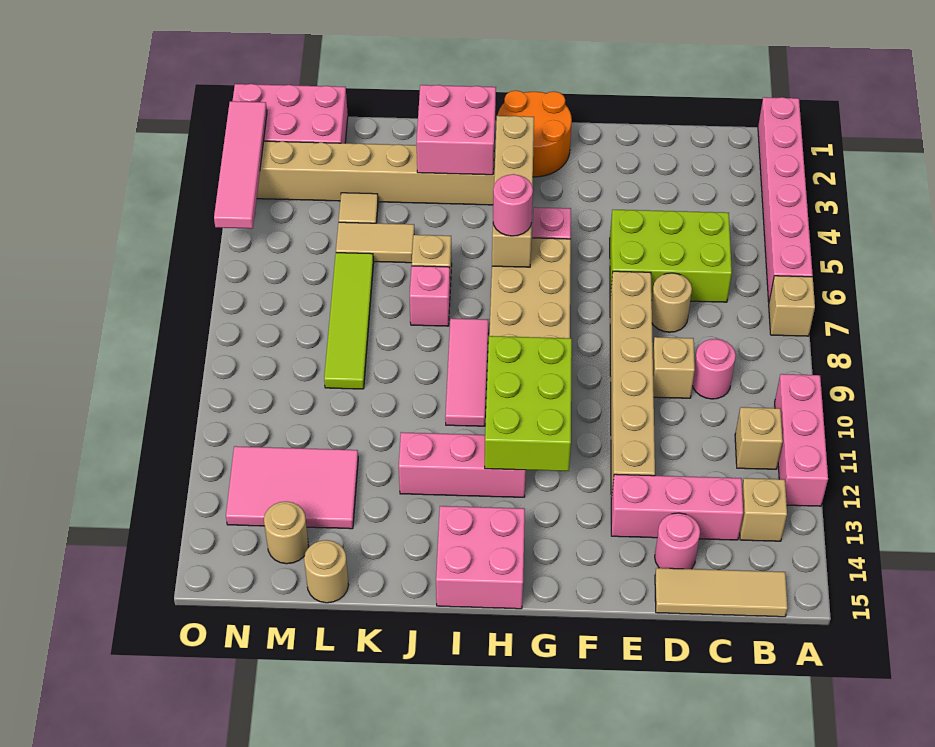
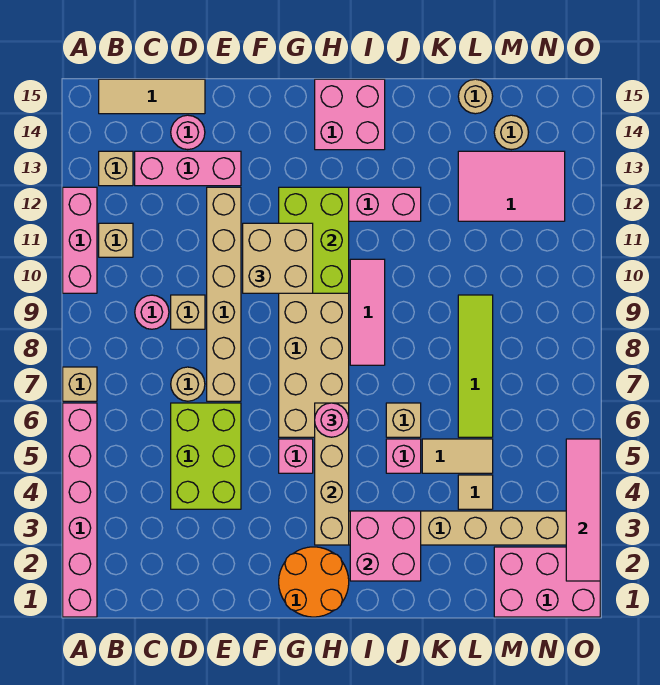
lime 2x3 brick [610,210,732,302] -> lime 2x3 brick turned to [171,403,241,509]
none -> tan 2x2 brick [243,223,313,293]
pink 1x1 brick [410,266,450,326] -> pink 1x1 brick moved to [386,439,421,473]

